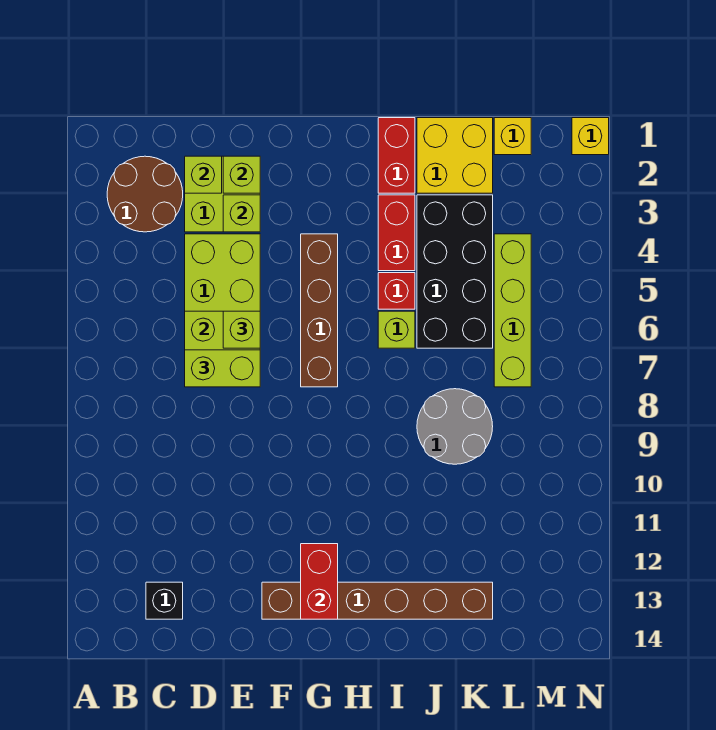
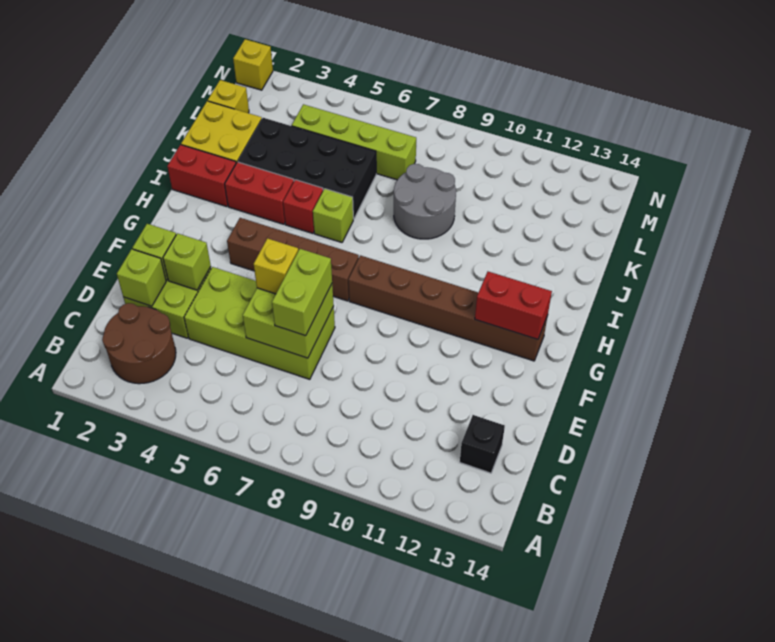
lime 1x1 brick [223,311,260,348] -> yellow 1x1 brick [254,238,298,294]
brown 1x6 brick [262,582,493,619] -> brown 1x6 brick turned to [348,255,548,361]

